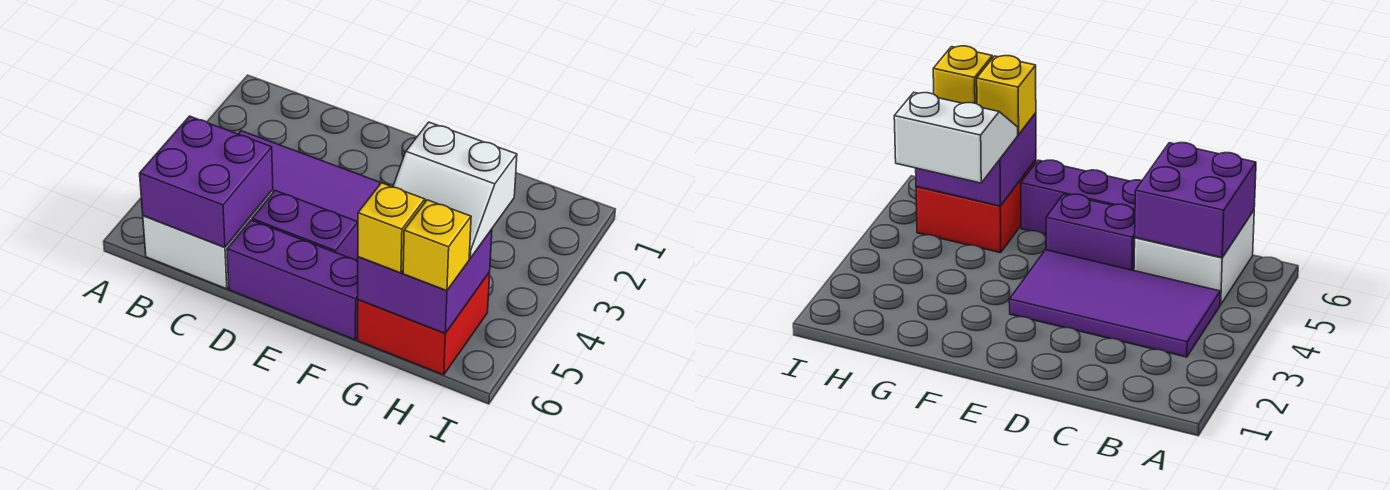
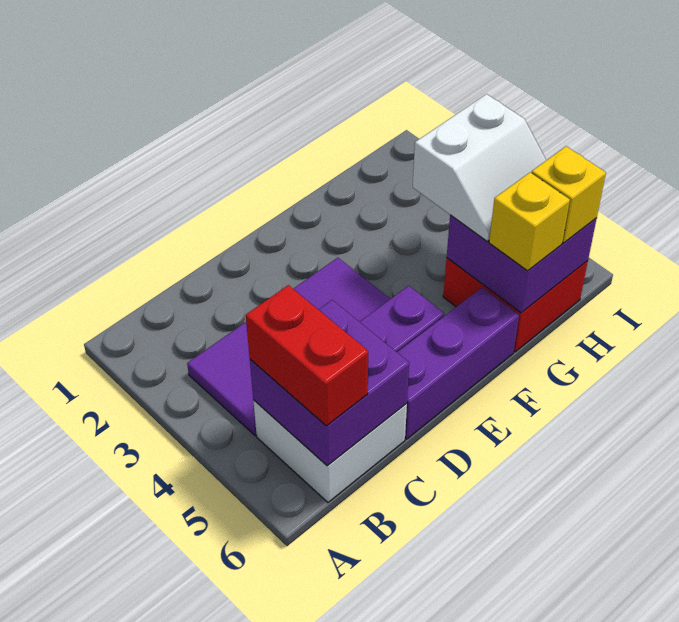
none -> red 1x2 brick [246,285,368,426]

